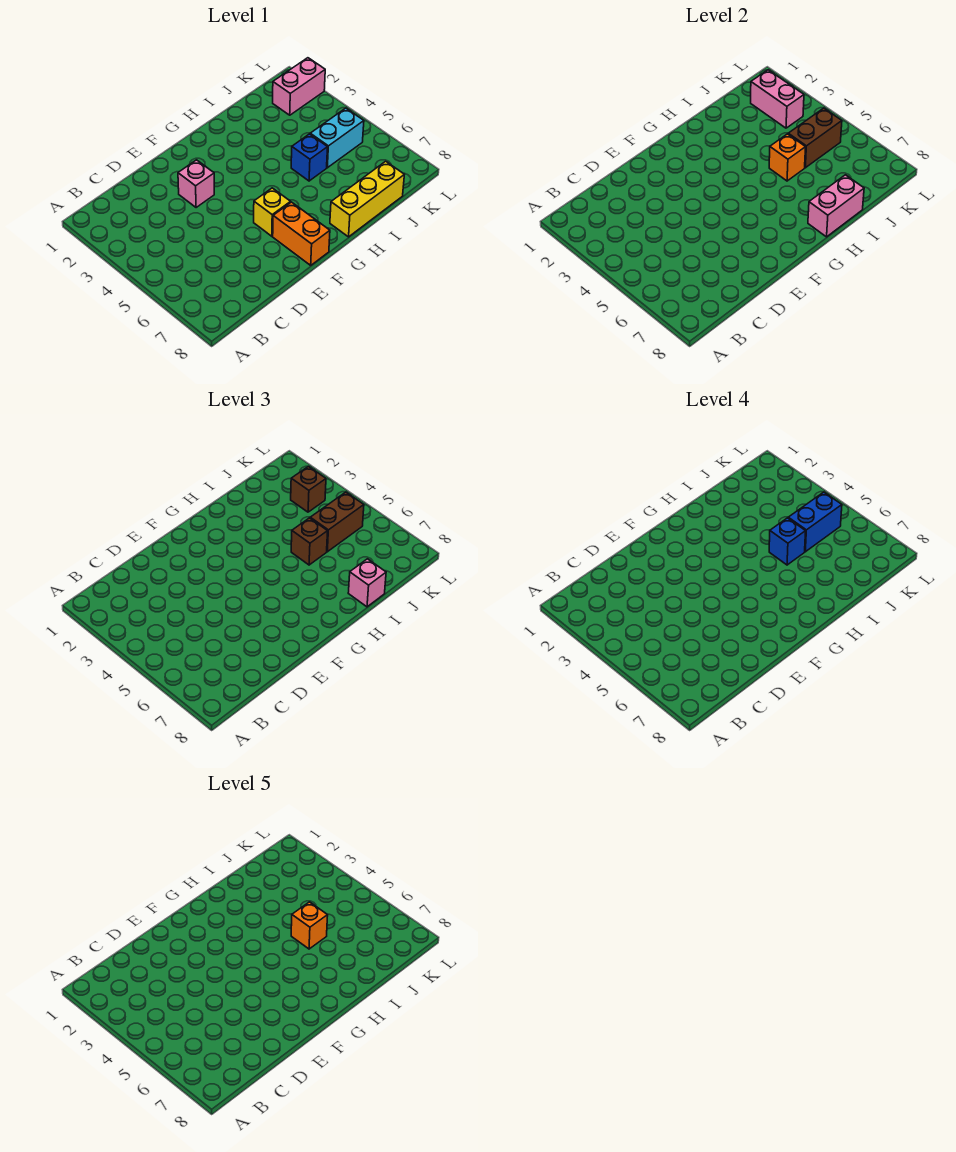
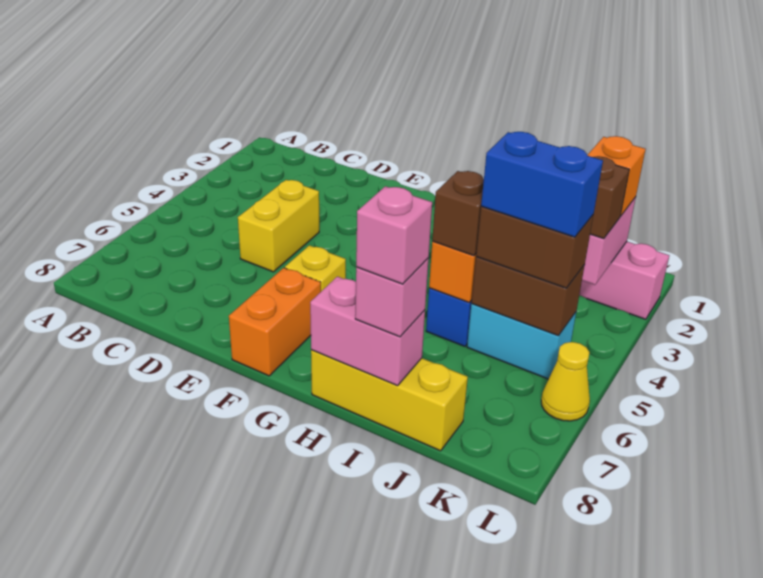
none -> yellow 1x2 brick [238,180,319,272]
pink 1x1 brick [178,160,214,208] -> pink 1x1 brick moved to [356,186,432,284]
blue 1x1 brick [769,518,806,565] -> none
orange 1x1 brick [291,902,328,949] -> orange 1x1 brick moved to [587,136,646,216]
none -> yellow 1x1 cone [541,342,590,421]

